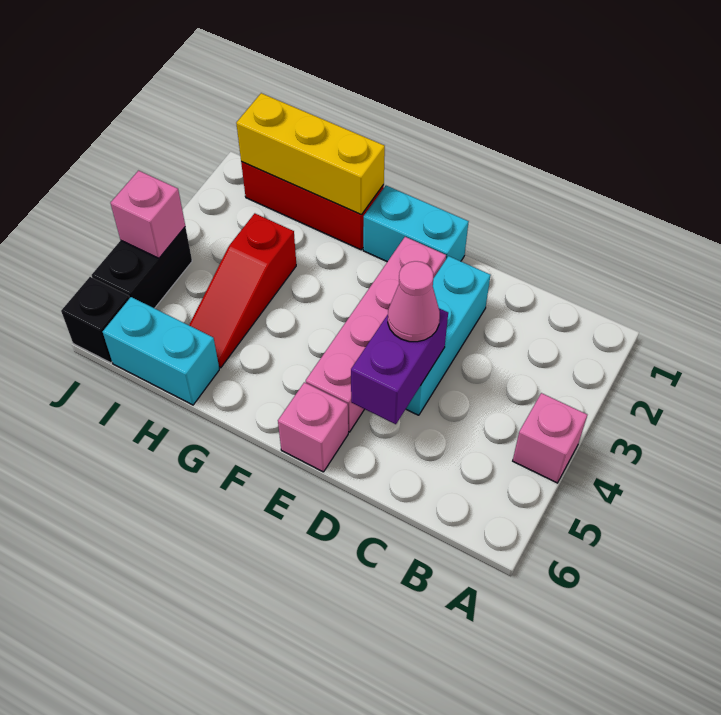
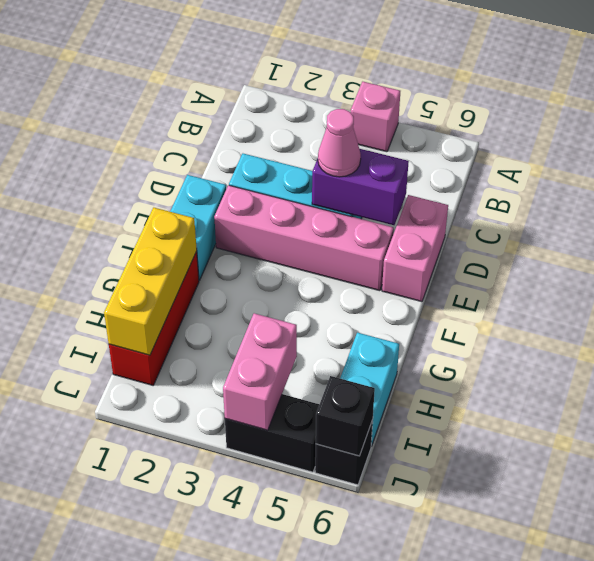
pink 1x1 brick [278,382,348,472] -> pink 1x2 brick [382,195,448,302]
red 1x3 slope [189,213,296,368] -> none
pink 1x1 brick [111,171,185,258] -> pink 1x2 brick [223,313,297,430]
none -> black 1x1 brick [316,376,375,456]

